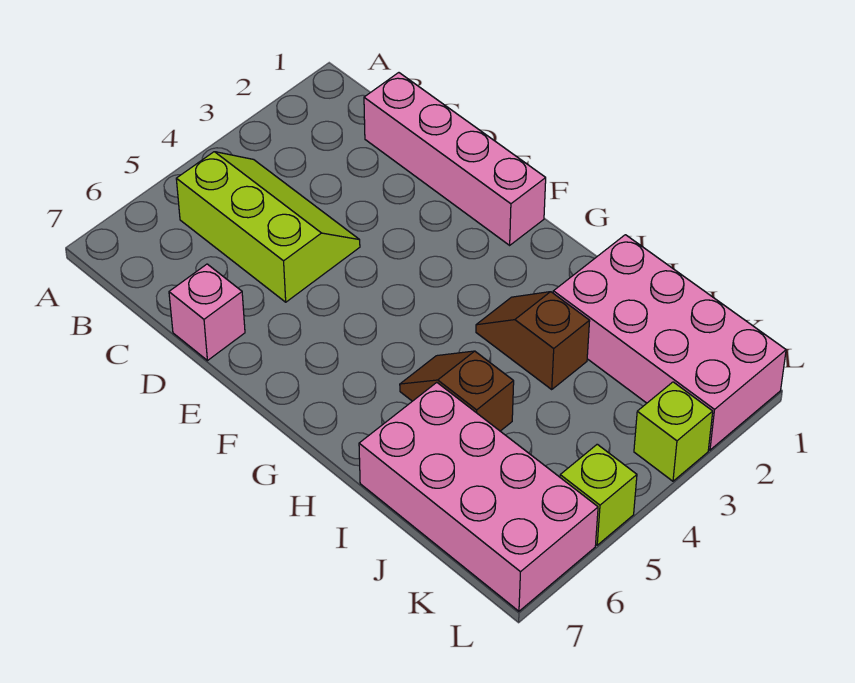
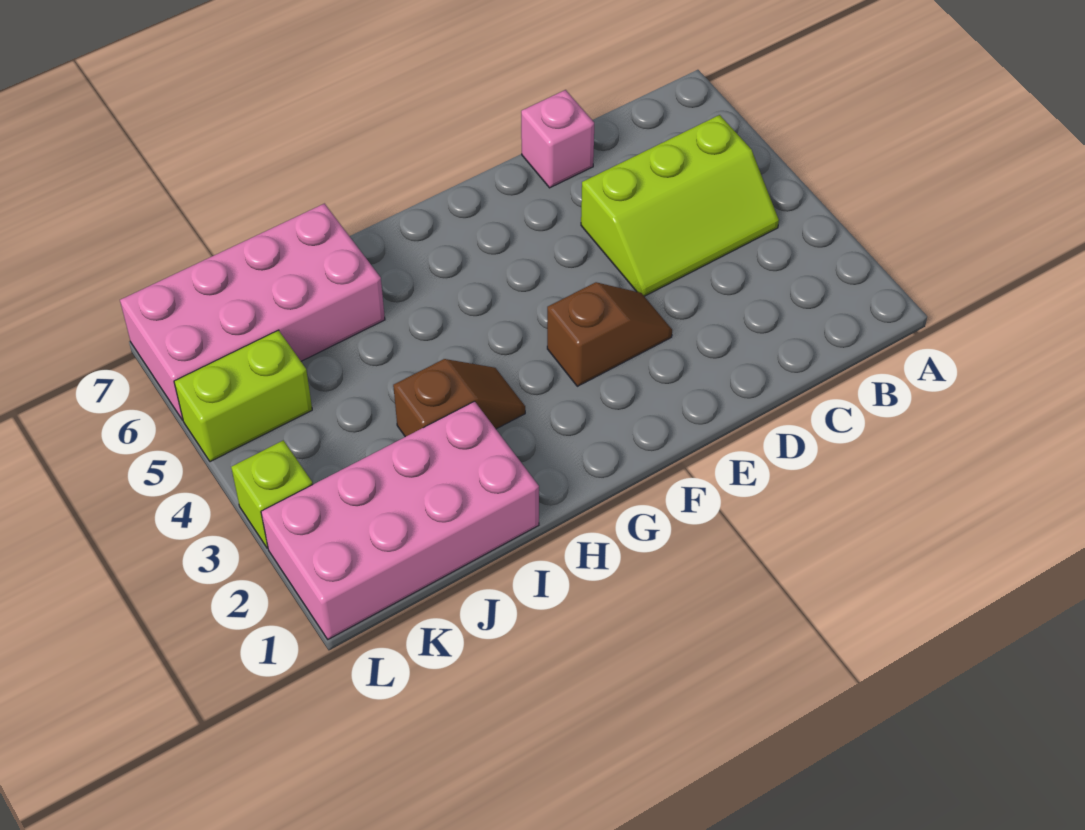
pink 1x4 brick [364,73,546,245] -> none
brown 1x2 slope [400,351,514,431] -> brown 1x2 slope moved to [547,282,672,386]
lime 1x1 brick [560,444,637,545] -> lime 1x2 brick [174,330,312,462]

